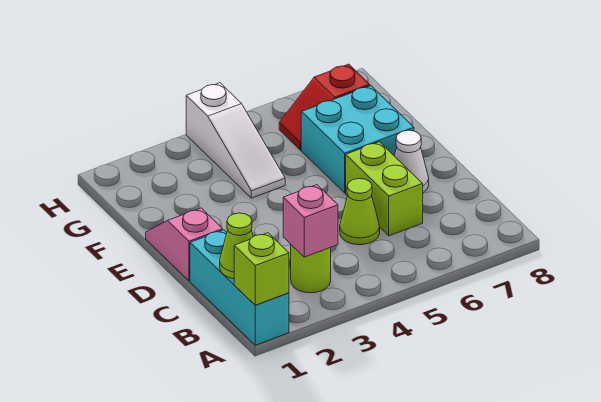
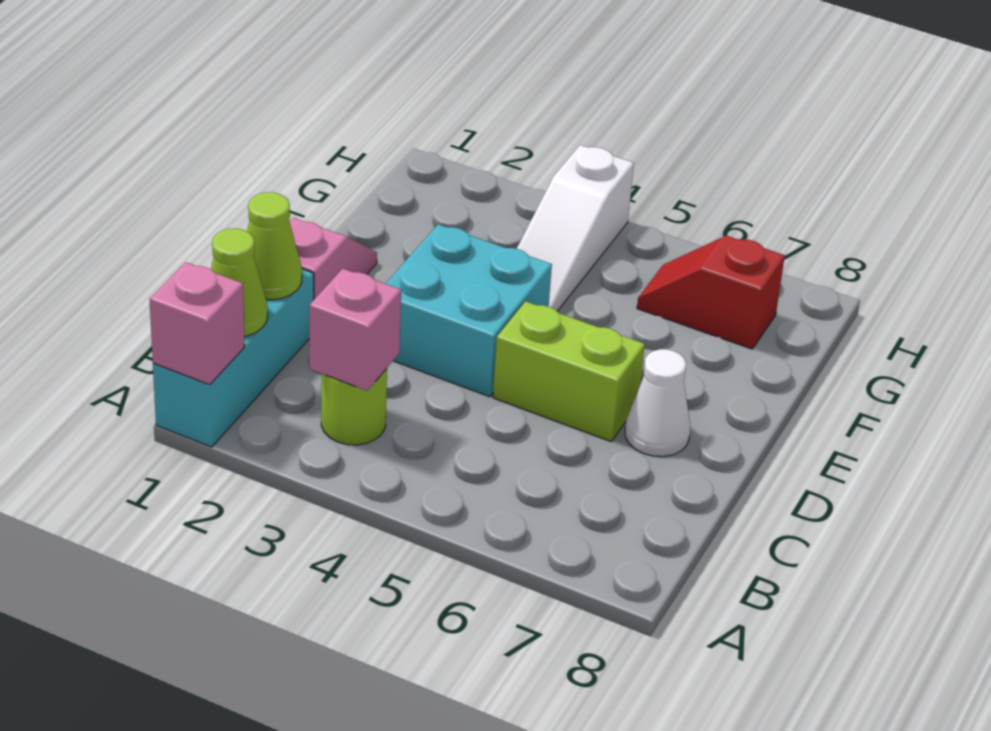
lime 1x1 brick [234,233,289,305] -> pink 1x1 brick [150,262,245,385]
lime 1x1 cone [340,178,380,245] -> lime 1x1 cone moved to [247,192,302,300]
lime 1x2 brick [346,142,423,236] -> lime 1x2 brick turned to [493,301,645,441]
cyan 2x2 brick [301,86,414,193] -> cyan 2x2 brick moved to [386,224,552,397]

